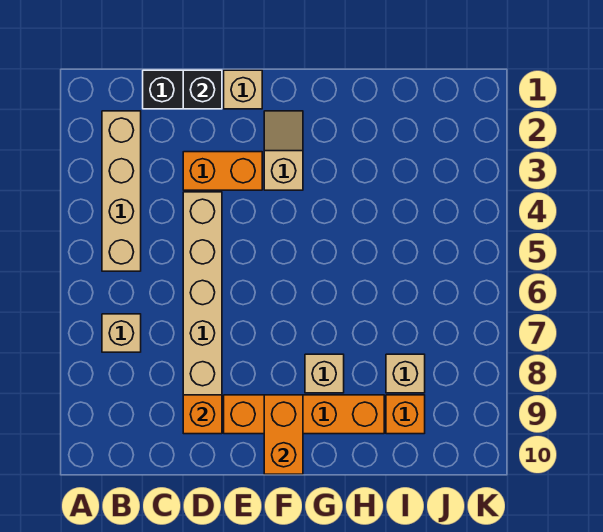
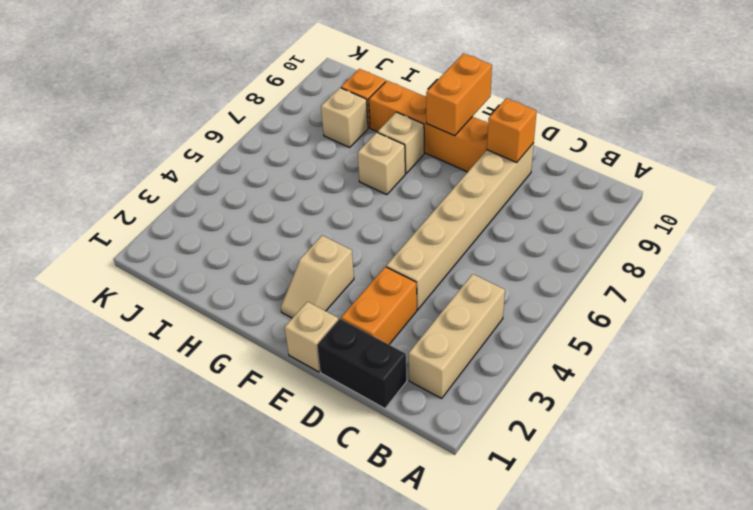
tan 1x4 brick [102,111,141,271] -> tan 1x3 brick [409,274,505,398]
tan 1x1 brick [102,314,141,352] -> tan 1x1 brick moved to [358,133,405,195]
black 1x1 brick [183,70,222,109] -> none
orange 1x2 brick [183,152,262,190] -> orange 1x2 brick turned to [341,267,417,344]

